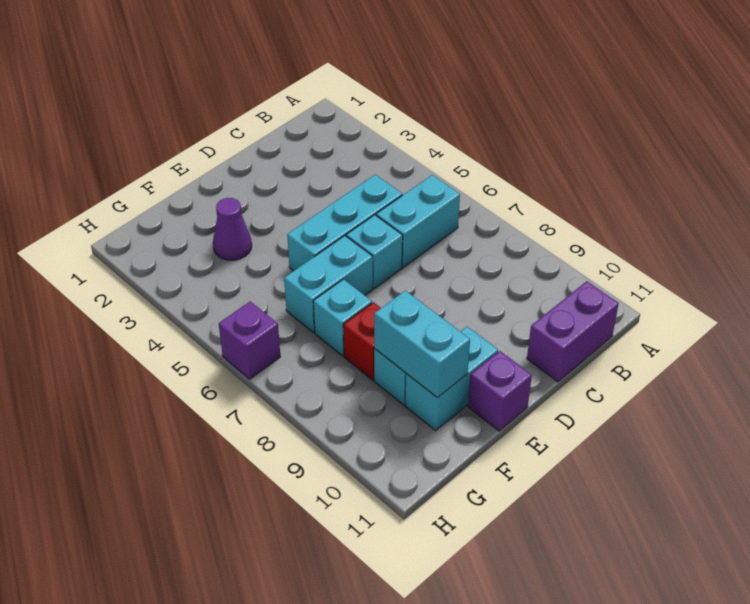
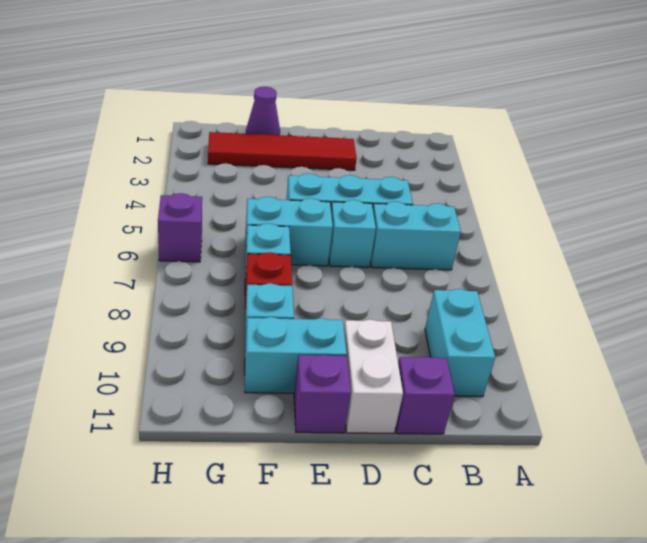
purple 1x2 brick [527,281,619,382] -> purple 1x1 brick [396,357,455,434]
none -> red 1x4 tile [208,132,357,170]
none -> white 1x2 brick [344,319,403,433]
purple 1x1 cone [213,198,252,260] -> purple 1x1 cone moved to [246,87,280,135]
cyan 1x2 brick [374,291,470,398] -> cyan 1x2 brick moved to [425,289,495,397]

